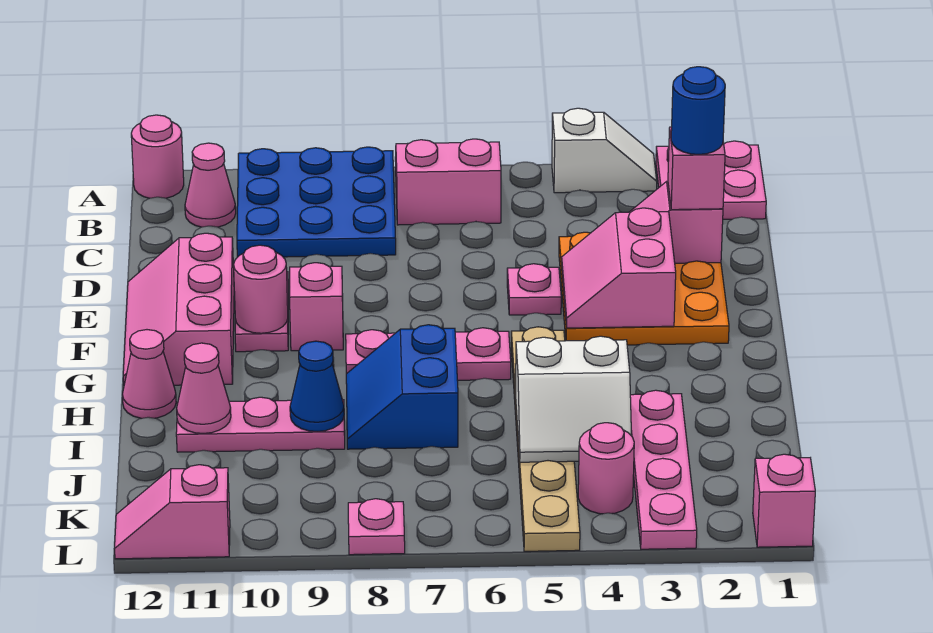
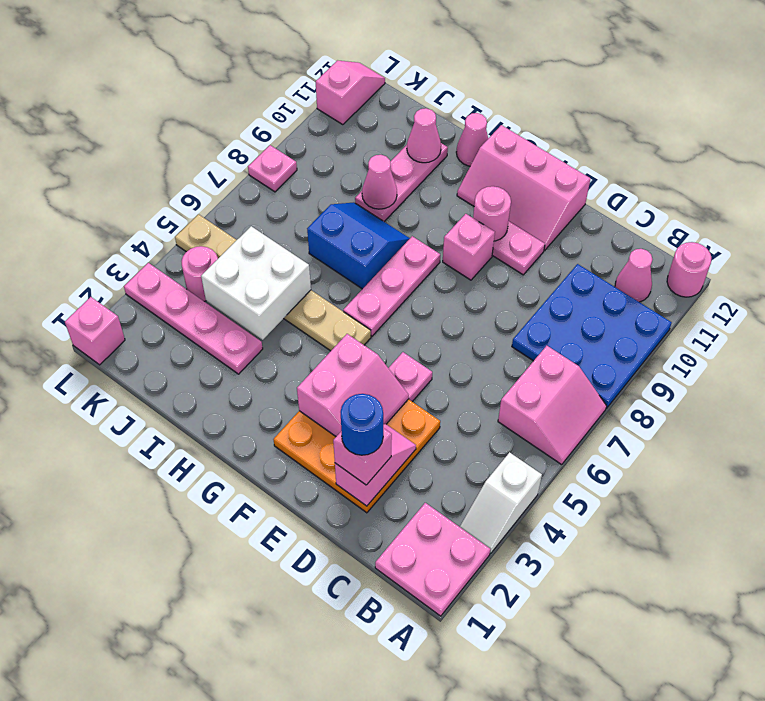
pink 2x2 slope [562,208,676,328] -> pink 2x2 slope turned to [297,334,409,436]
pink 2x3 slope [123,233,234,385] -> pink 2x3 slope turned to [457,125,590,250]
white 2x2 slope [516,336,632,462] -> white 2x2 brick [201,226,311,340]
blue 1x1 cone [290,341,344,432] -> pink 1x1 cone [362,155,397,209]

